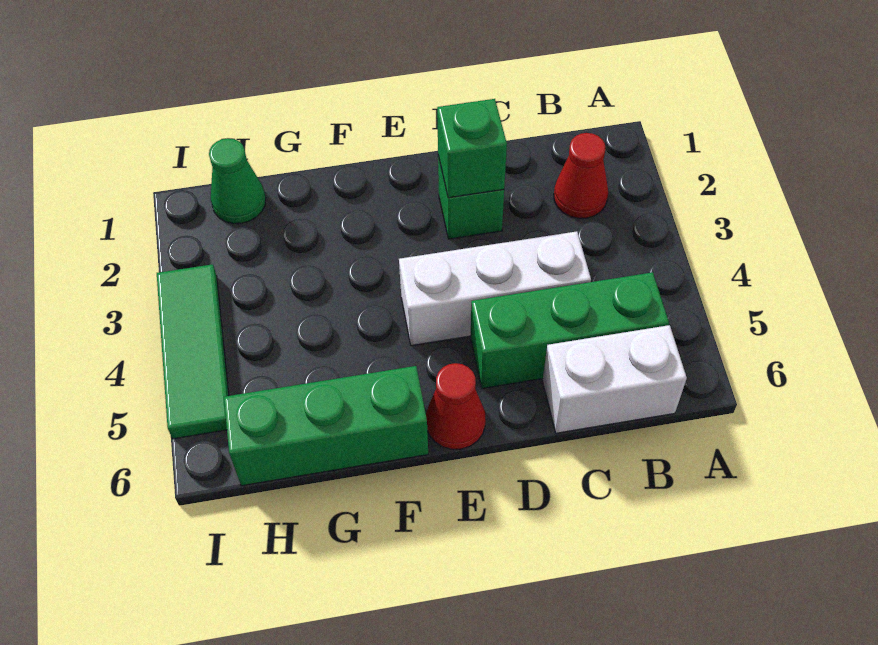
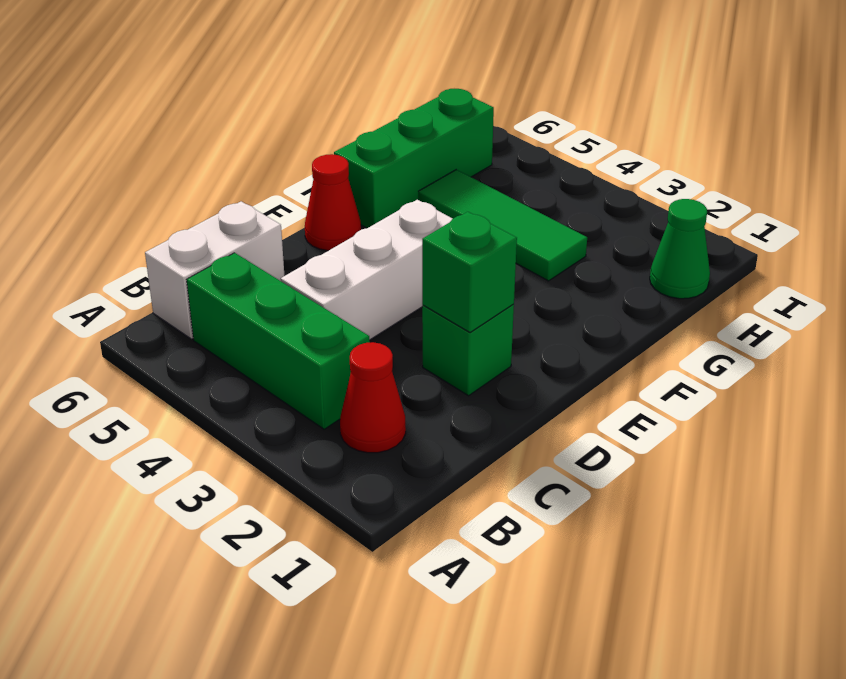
green 1x3 brick [471,272,669,389] -> green 1x3 brick turned to [187,253,370,429]
green 1x3 tile [157,264,229,439] -> green 1x3 tile moved to [418,170,587,281]

